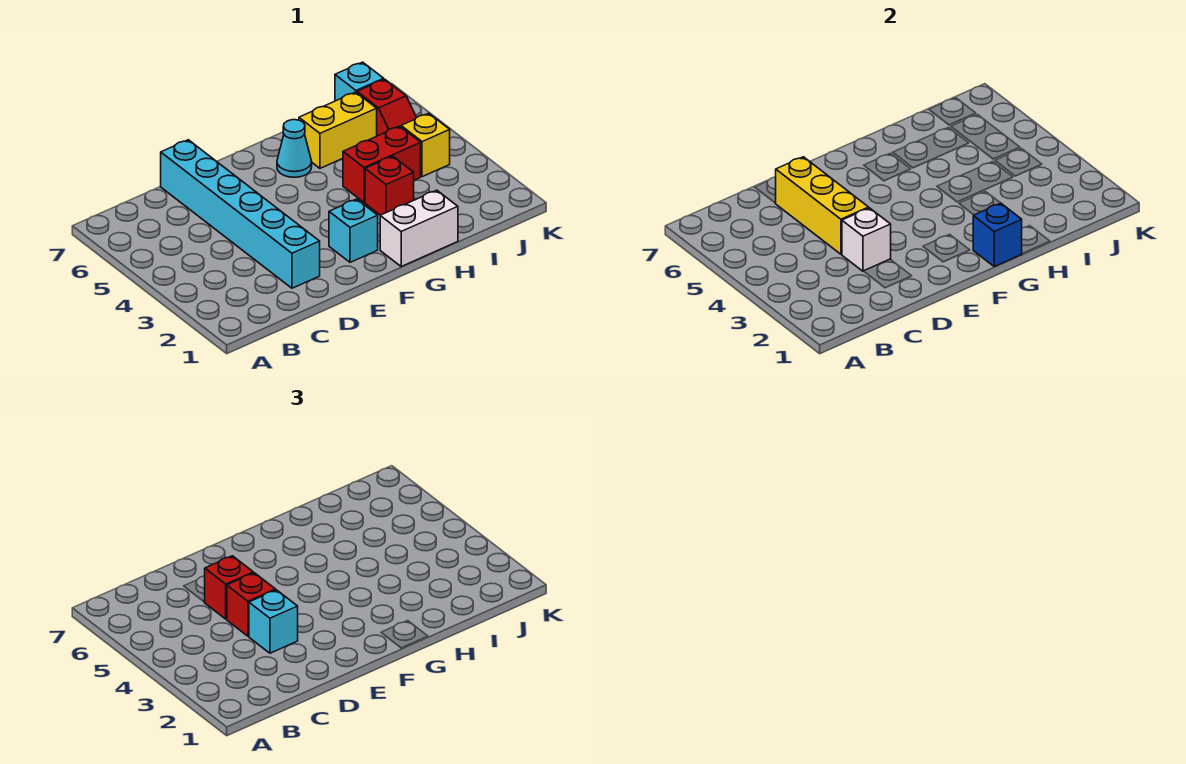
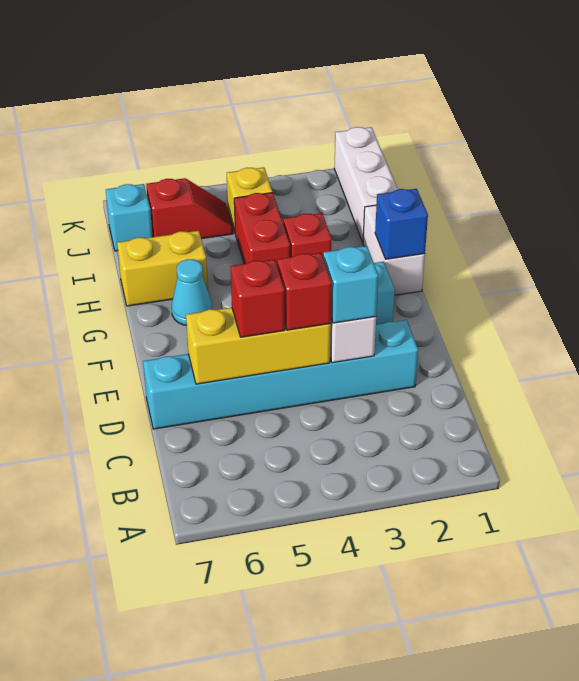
yellow 1x2 brick [299,92,377,168] -> yellow 1x2 brick turned to [117,231,208,306]
none -> white 1x3 brick [334,127,398,242]

